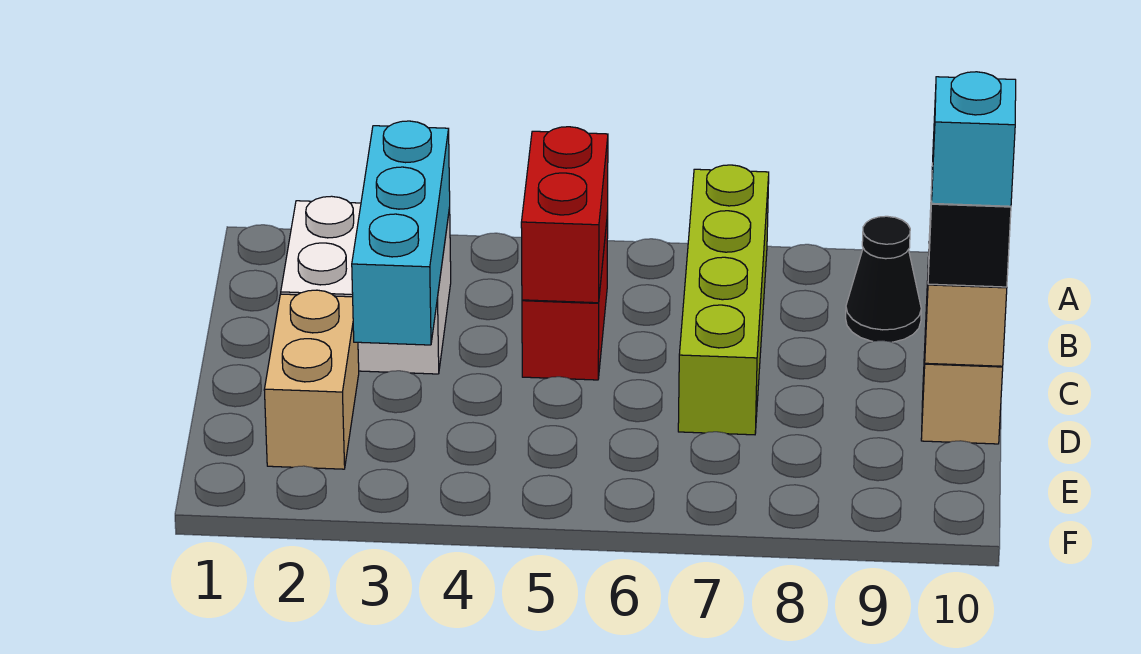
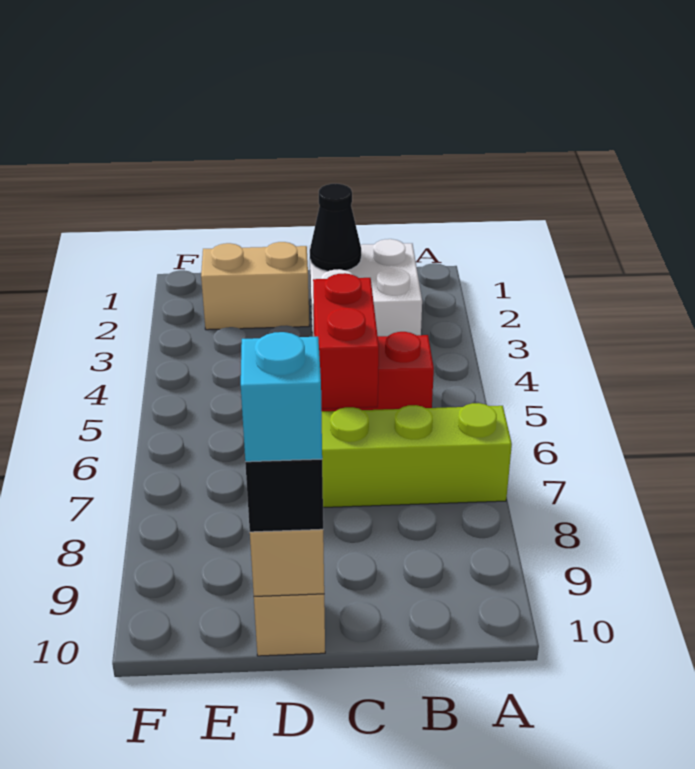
cyan 1x3 brick [352,121,450,345] -> none
red 1x2 brick [521,127,608,303] -> red 1x2 brick turned to [313,273,379,409]
black 1x1 cone [846,216,921,342] -> black 1x1 cone moved to [310,184,361,271]

